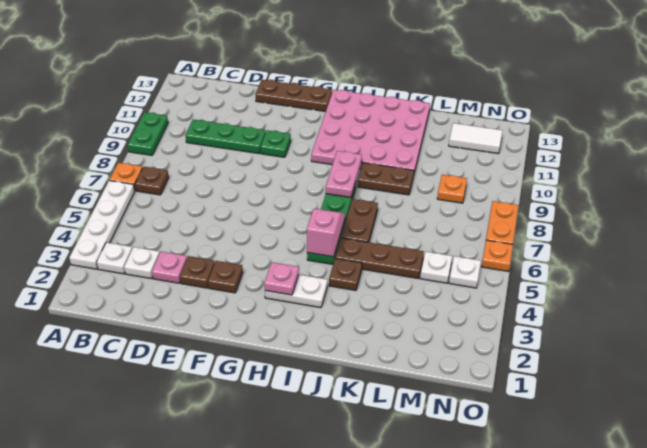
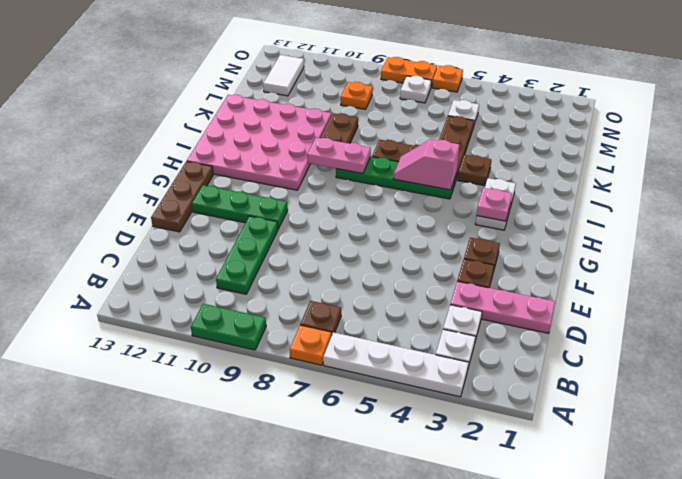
pink 1x1 plate [152,252,187,283] -> pink 1x3 plate [450,281,555,333]
green 1x1 plate [260,130,291,157] -> green 1x3 plate [192,185,288,229]
white 1x1 plate [449,256,481,288] -> white 1x1 plate moved to [400,76,431,103]

